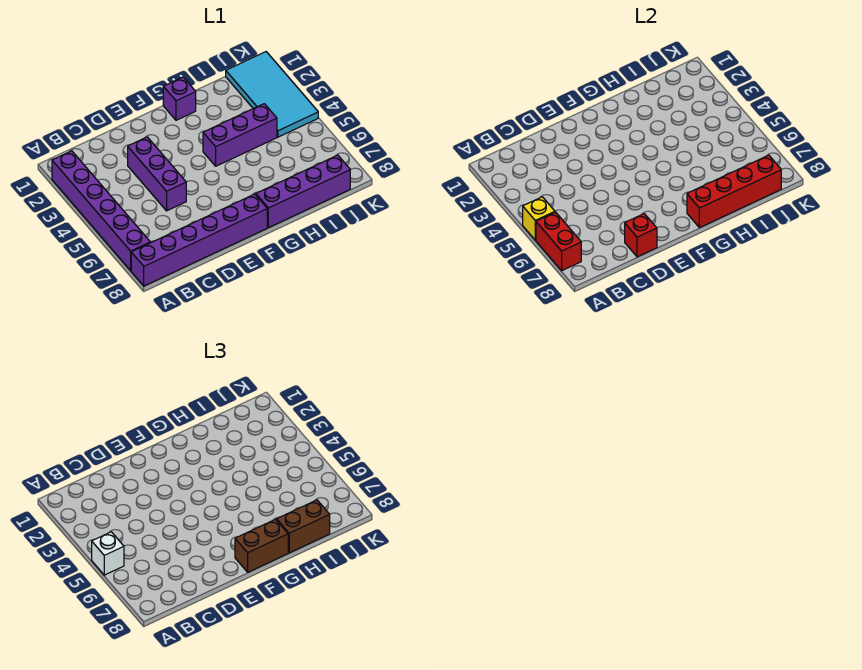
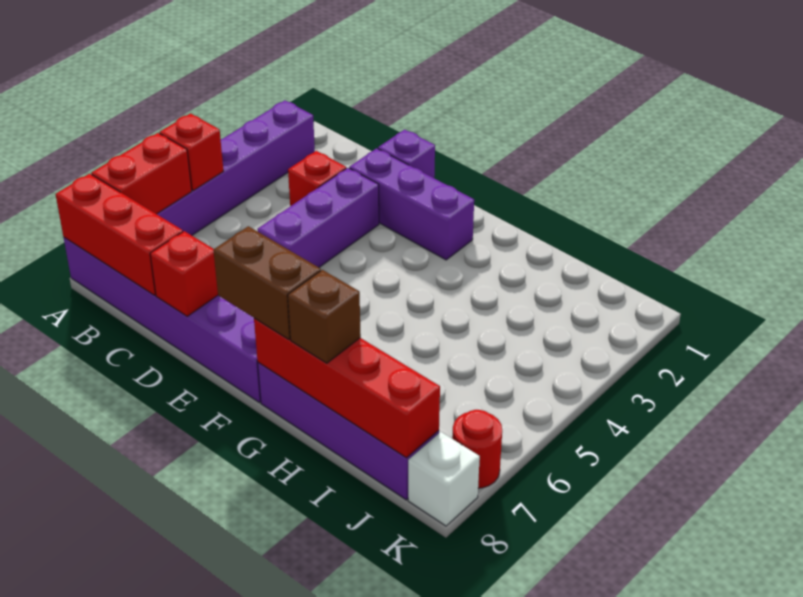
yellow 1x1 brick [523,197,555,240] -> red 1x1 brick [160,114,224,190]
white 1x1 brick [92,532,124,575] -> white 1x1 brick moved to [408,432,480,526]
none -> red 1x3 brick [56,174,183,295]
none -> red 1x1 brick [288,151,346,206]
purple 1x1 brick [163,77,196,120] -> purple 1x1 brick moved to [378,130,435,178]
purple 1x3 brick [203,104,277,166] -> purple 1x3 brick moved to [349,148,474,260]
brown 1x2 brick [277,500,330,553] -> brown 1x1 brick [288,270,361,363]
cyan 2x4 tile [226,52,318,137] -> none
none -> red 1x1 round brick [452,410,502,488]

